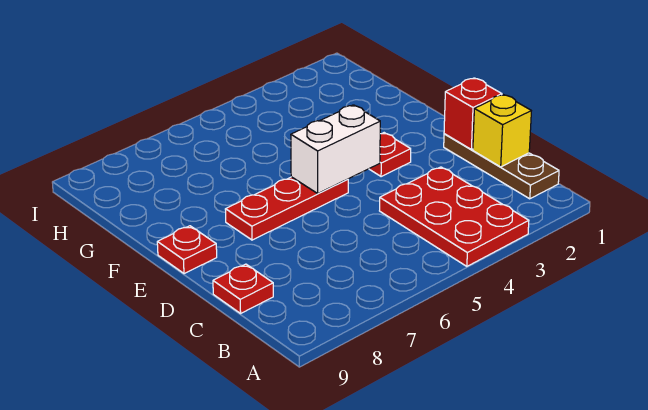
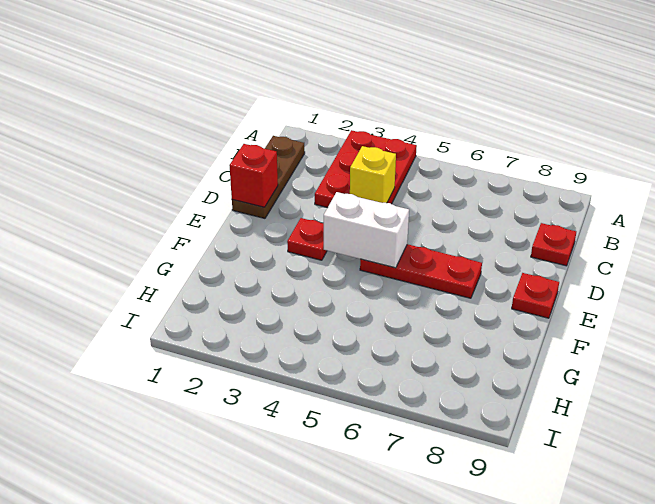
yellow 1x1 brick [473,95,531,167] -> yellow 1x1 brick moved to [350,146,396,203]

